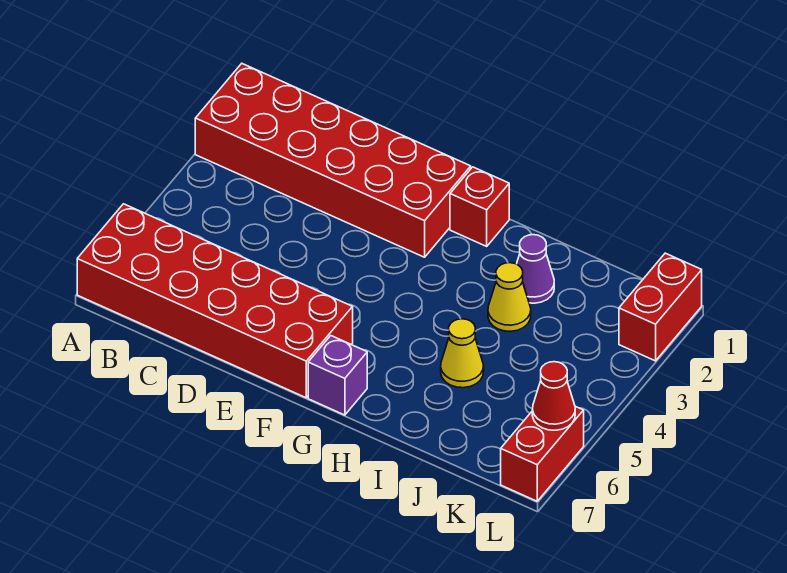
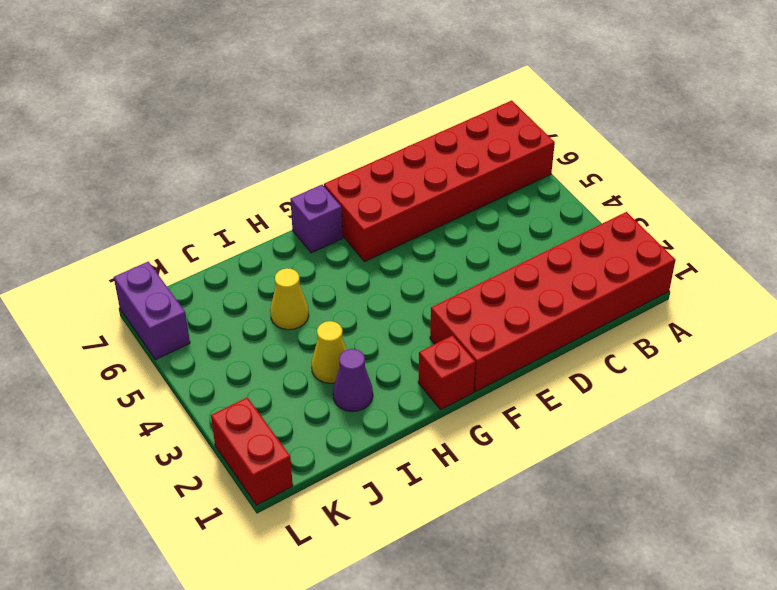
red 1x2 brick [501,406,584,501] -> purple 1x2 brick [114,261,190,360]
red 1x1 cone [532,362,575,430] -> none

